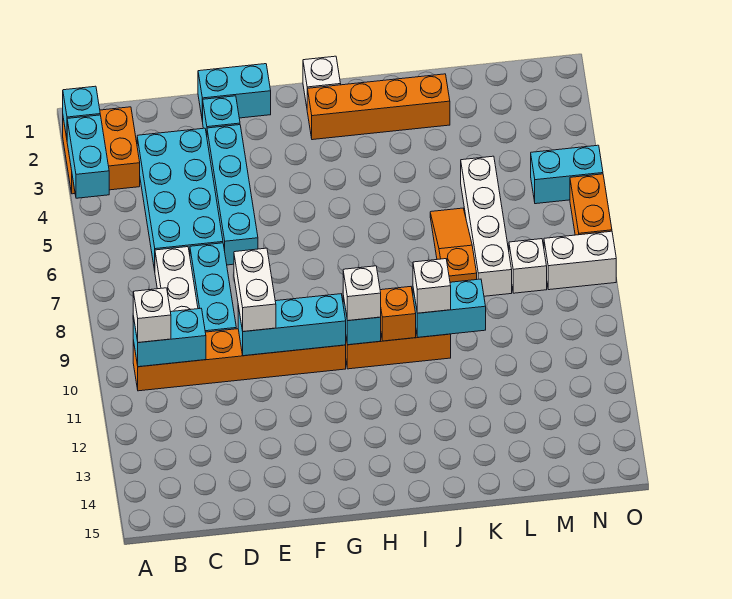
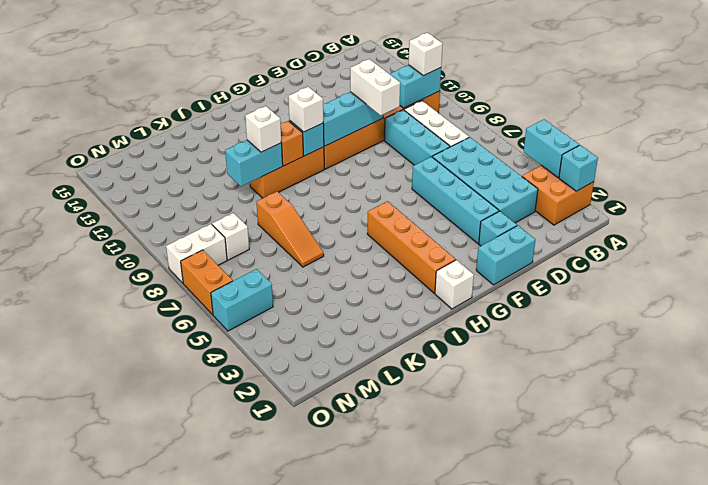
orange 1x4 brick [307,74,450,140] -> orange 1x4 brick turned to [367,201,456,293]
white 1x4 brick [461,156,512,296] -> none

